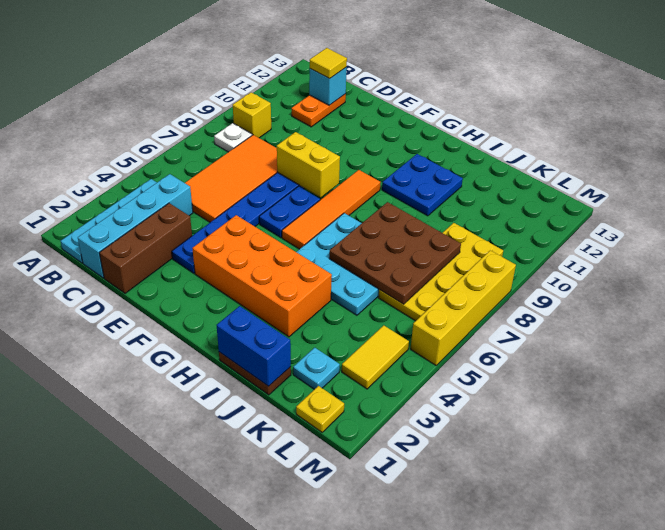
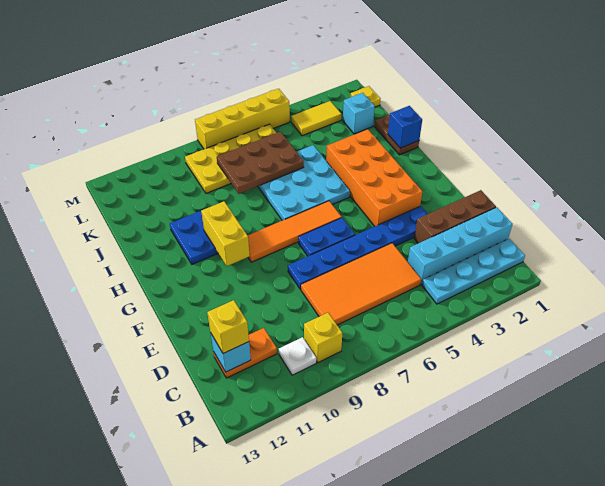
white 1x1 plate [214,123,252,152] -> white 1x1 plate moved to [279,337,316,375]
yellow 1x1 tile [310,48,347,79] -> yellow 1x1 brick [207,300,249,353]
yellow 1x2 brick [277,132,340,198] -> yellow 1x2 brick moved to [201,201,250,266]
blue 1x2 brick [217,306,291,386] -> blue 1x1 brick [388,106,422,148]
brown 3x3 plate [329,202,461,304] -> brown 2x3 plate [217,132,304,194]
cyan 1x1 plate [293,348,340,389] -> cyan 1x1 brick [343,93,375,134]

